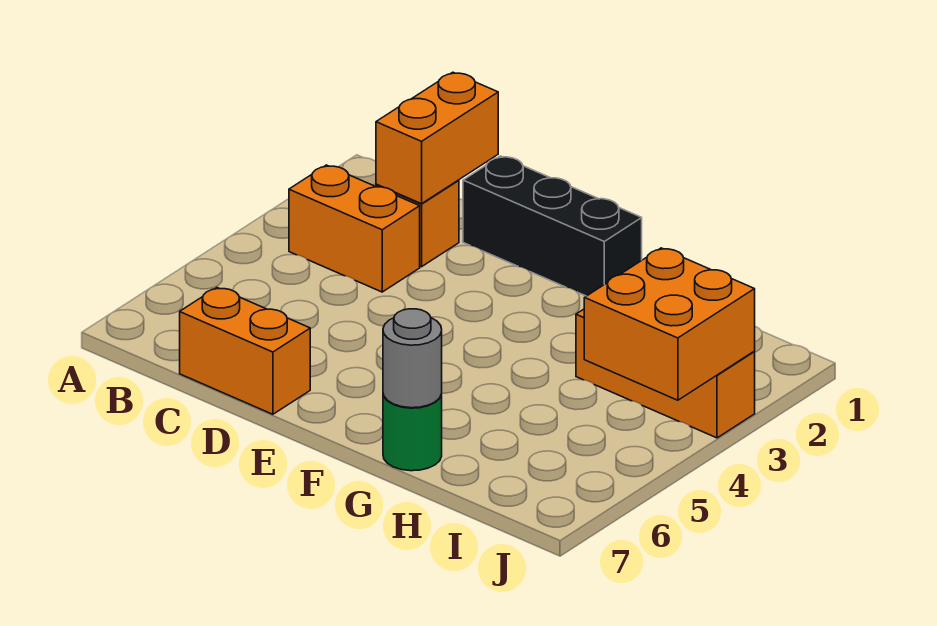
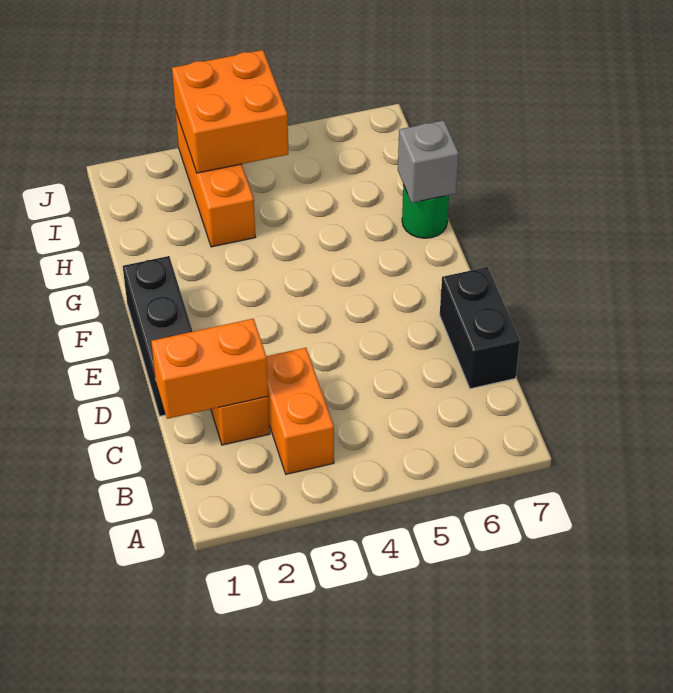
orange 1x2 brick [180,288,310,414] -> black 1x2 brick [440,267,520,389]
grey 1x1 round brick [383,309,442,408] -> grey 1x1 brick [398,120,459,203]

